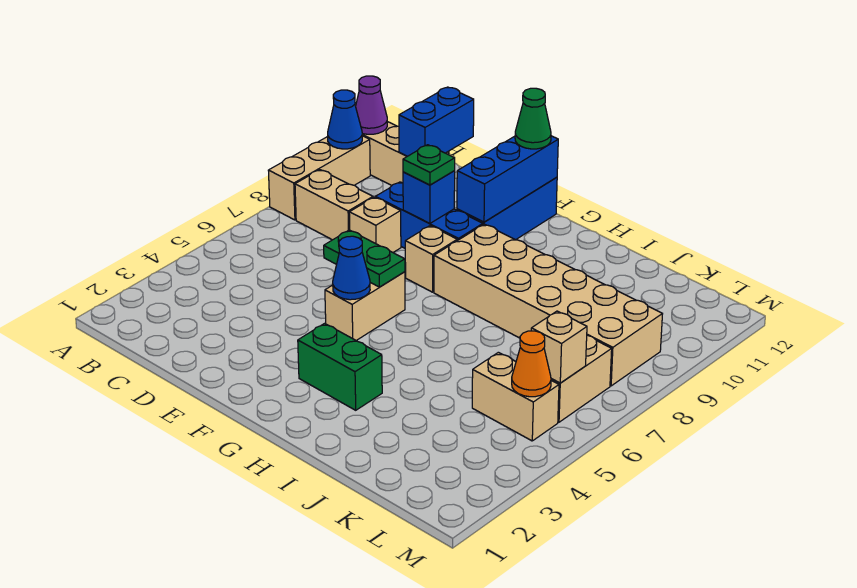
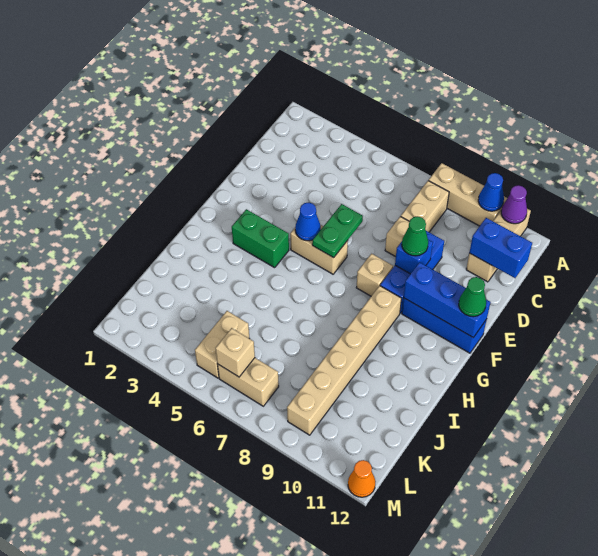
green 1x1 plate [403,145,455,185] -> green 1x1 cone [402,216,428,256]
green 1x2 brick [298,323,382,410] -> green 1x2 brick turned to [232,209,289,268]
tan 2x6 brick [434,224,662,386] -> tan 1x6 brick [287,286,402,435]
orange 1x1 cone [512,331,551,397] -> orange 1x1 cone moved to [348,460,376,497]

